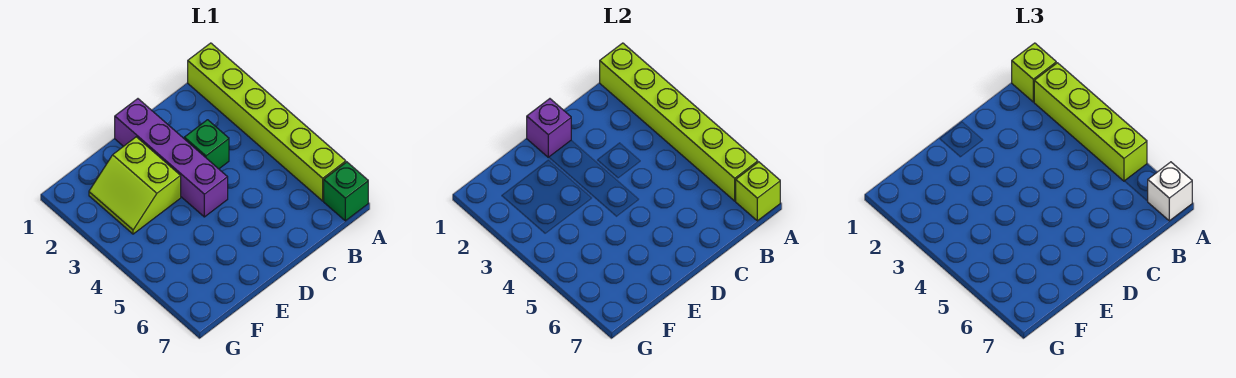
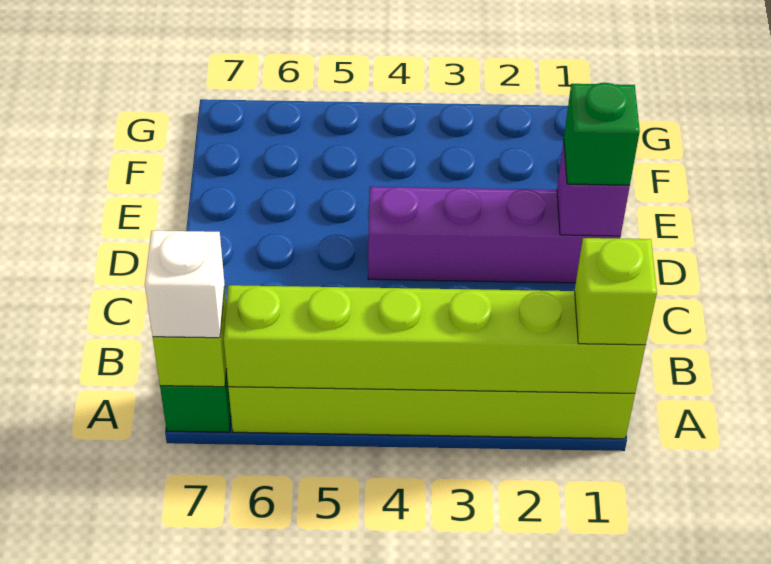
lime 1x4 brick [1034,63,1147,181] -> none
green 1x1 brick [184,120,229,169] -> green 1x1 brick moved to [564,83,640,186]
lime 2x2 slope [89,137,181,234] -> none

